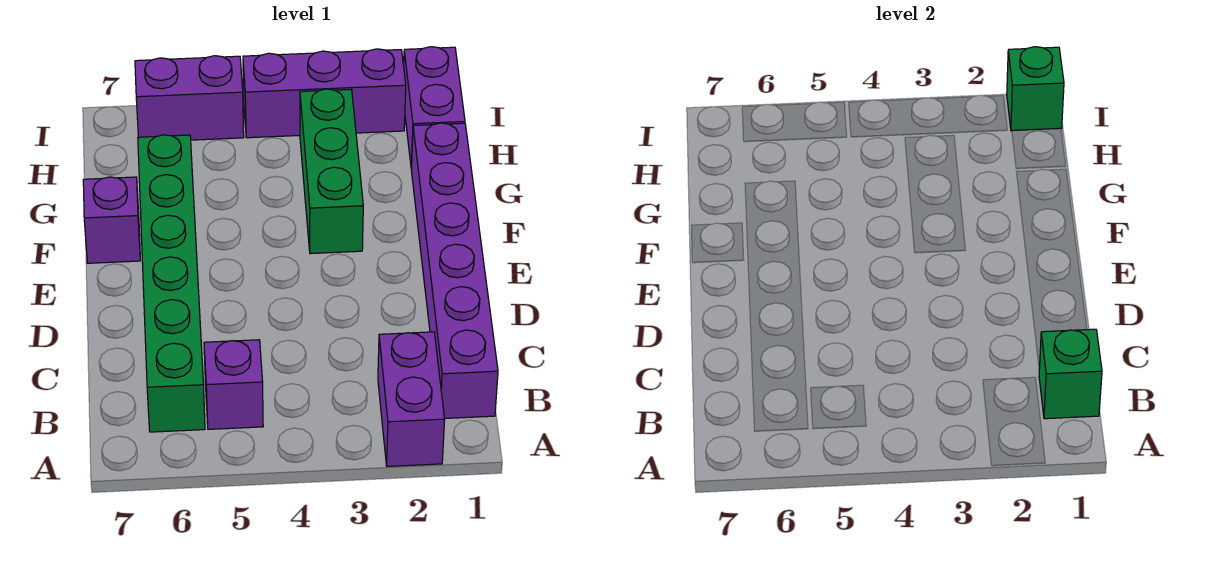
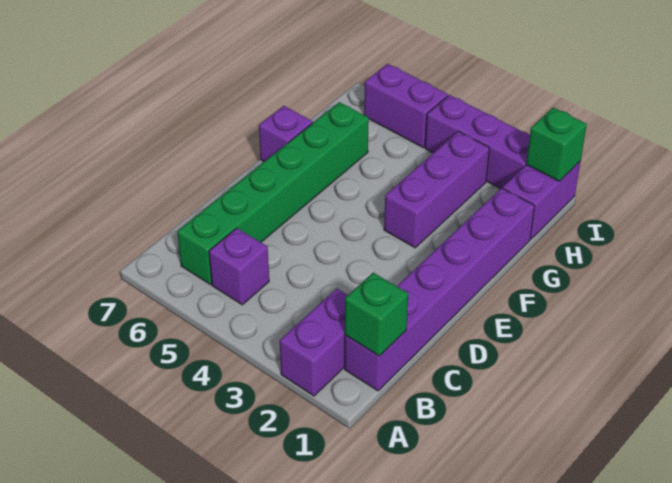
green 1x3 brick [300,89,363,254] -> purple 1x3 brick [384,131,489,248]

